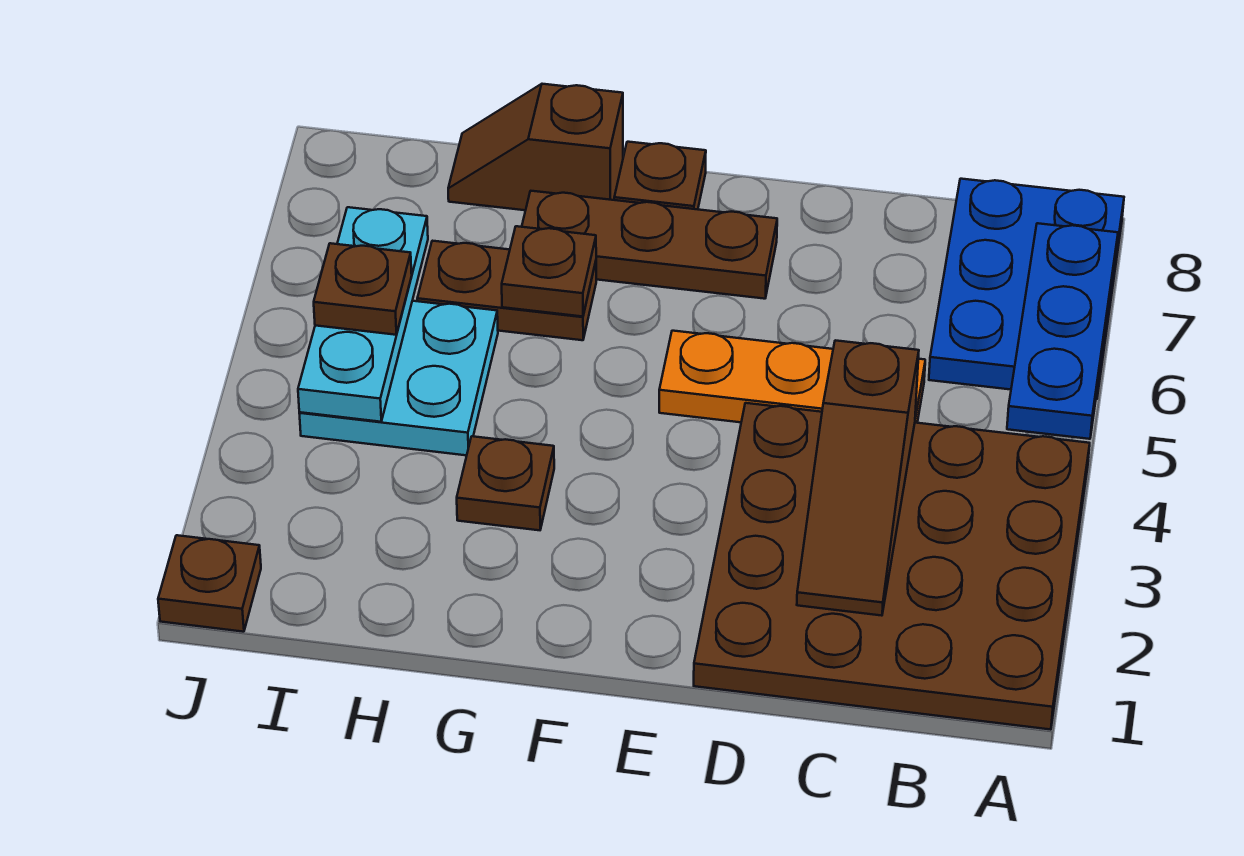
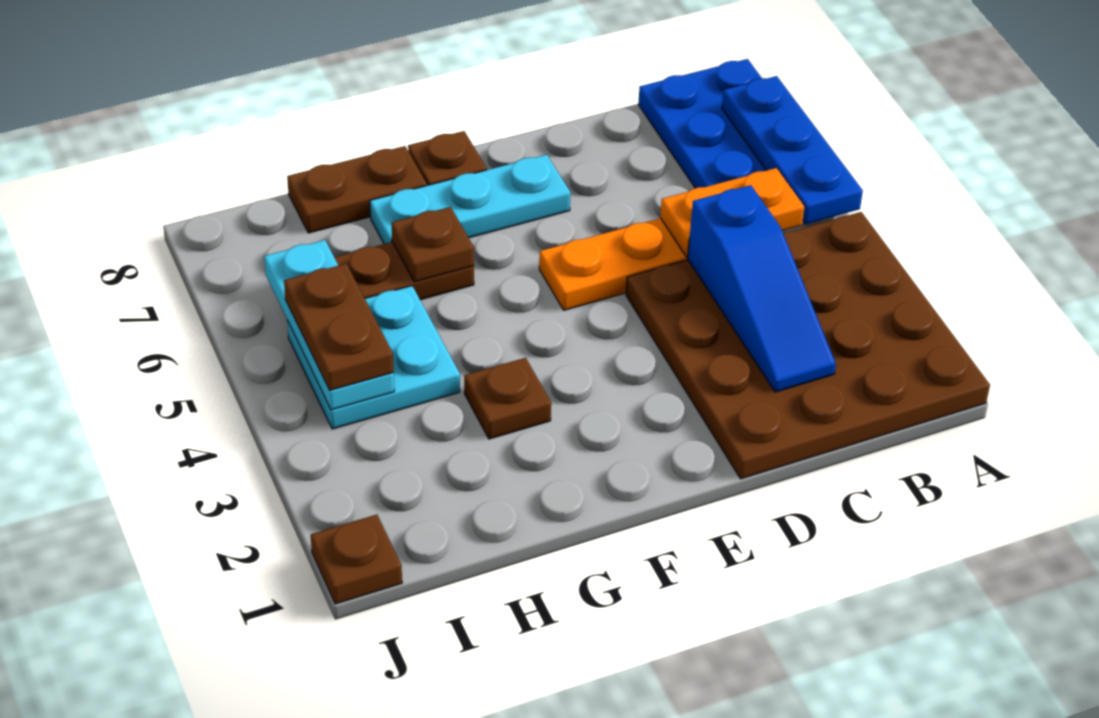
none -> orange 1x2 plate [660,168,804,257]
brown 1x3 slope [797,340,919,616] -> blue 1x3 slope [688,185,836,392]
brown 1x3 plate [522,191,777,299] -> cyan 1x3 plate [370,155,571,244]
brown 1x2 slope [448,84,623,210] -> brown 1x2 plate [287,146,427,233]
brown 1x1 plate [314,243,412,335] -> brown 1x2 plate [284,264,394,390]

